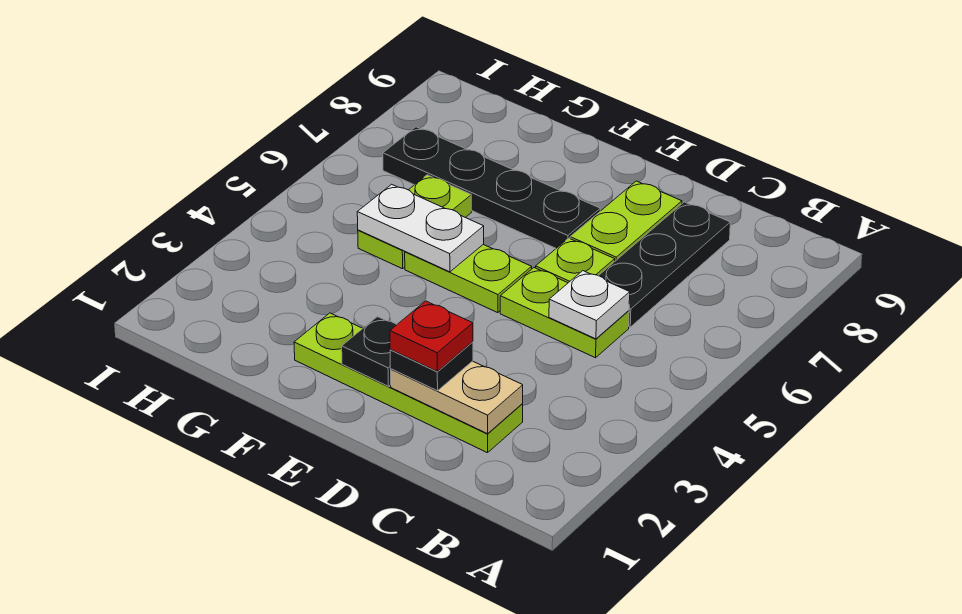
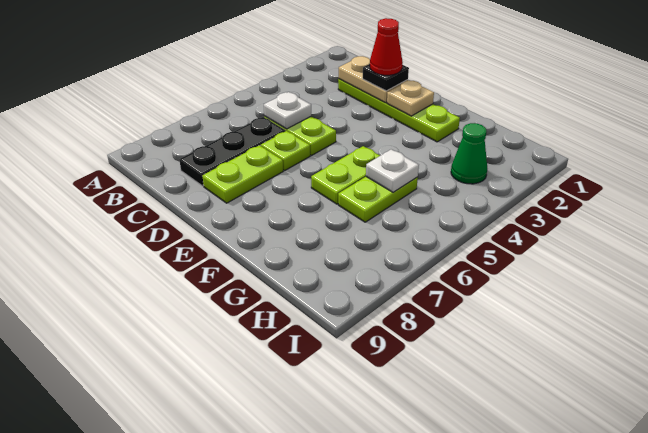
red 1x1 plate [390,301,473,371] -> red 1x1 cone [370,18,403,75]
black 1x1 plate [342,317,397,386] -> tan 1x1 plate [387,81,434,116]
lime 1x2 plate [405,244,532,313] -> lime 1x2 plate turned to [311,146,380,204]
black 1x4 plate [383,127,600,248] -> none
white 1x2 plate [357,184,484,272] -> white 1x1 plate [366,149,419,192]
none -> green 1x1 cone [451,123,487,184]

